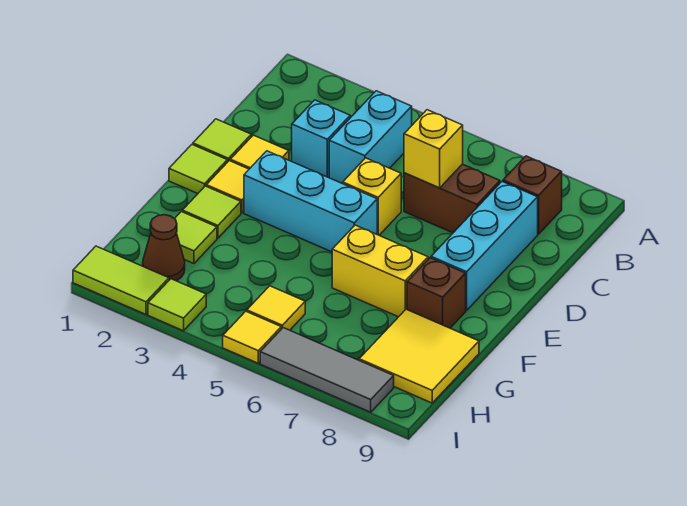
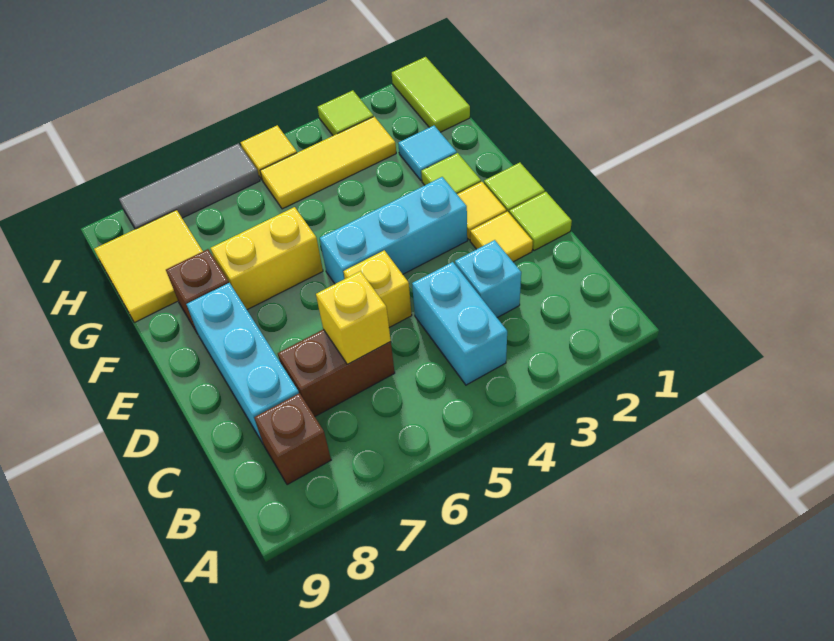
lime 1x1 tile [175,212,217,264] -> cyan 1x1 tile [398,126,457,181]
brown 1x1 cone [143,215,185,281] -> none
yellow 1x1 tile [247,286,305,330] -> yellow 1x3 tile [260,117,396,209]
lime 1x2 tile [73,246,169,314] -> lime 1x2 tile turned to [392,57,470,132]

